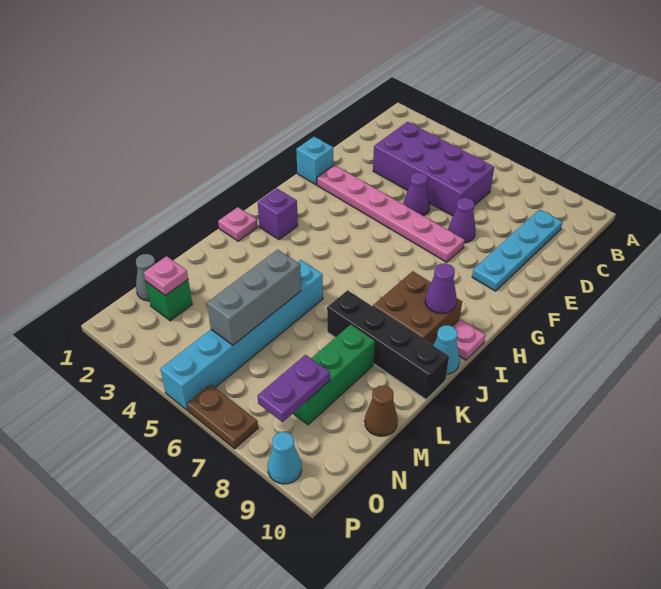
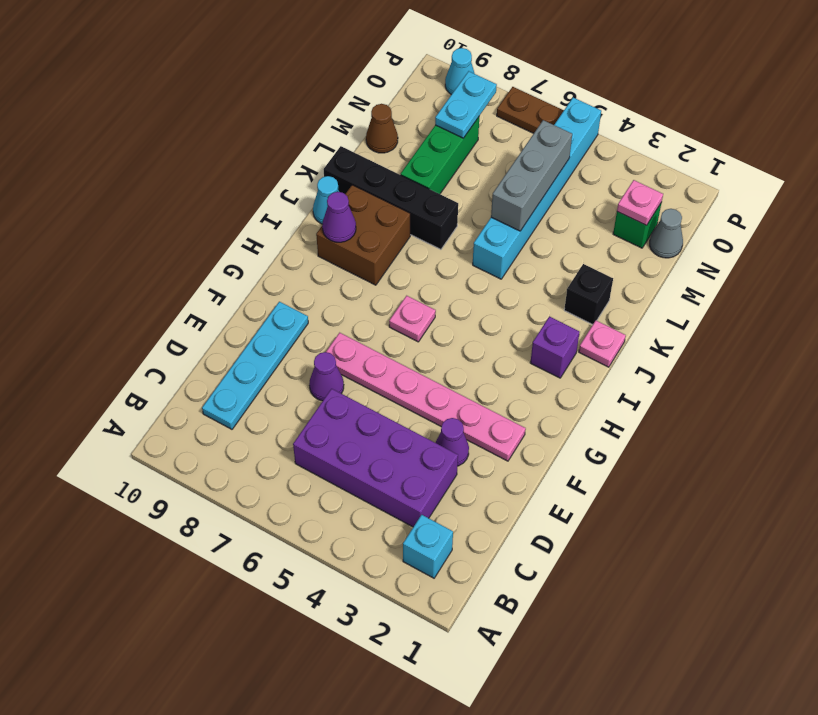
purple 1x1 cone [403,172,430,216] -> purple 1x1 cone moved to [436,418,469,466]
cyan 1x1 brick [296,137,333,185] -> cyan 1x1 brick moved to [403,515,453,578]
pink 1x1 plate [453,320,486,360] -> pink 1x1 plate moved to [389,296,436,342]
none -> black 1x1 brick [564,264,613,325]
purple 1x2 plate [258,355,330,422] -> cyan 1x2 plate [435,71,497,138]

